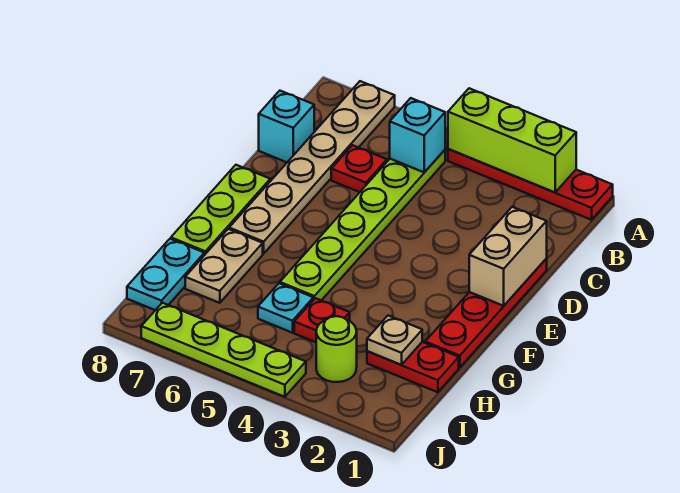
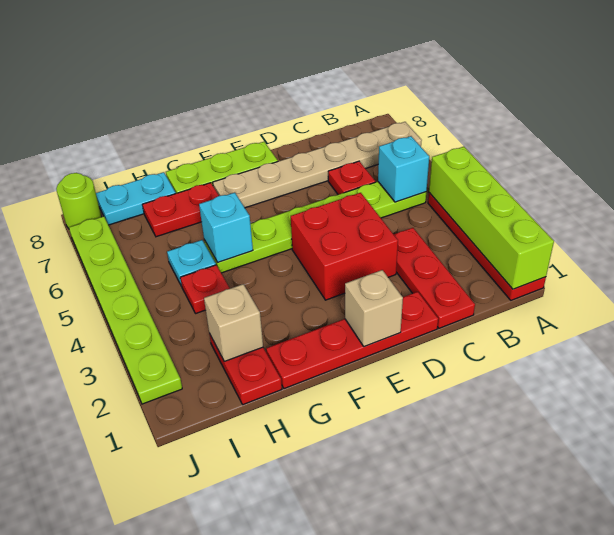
lime 1x3 brick [448,88,576,192] -> lime 1x4 brick [429,147,554,289]
none -> red 1x3 plate [394,228,475,328]
cyan 1x1 brick [259,91,314,162] -> cyan 1x1 brick moved to [199,193,253,262]
tan 1x2 brick [469,207,547,306] -> tan 1x1 brick [345,270,403,347]
none -> red 2x2 brick [291,193,398,300]
tan 1x2 plate [185,229,263,303] -> red 1x2 plate [142,183,219,237]
tan 1x1 plate [367,316,422,365] -> tan 1x1 brick [204,284,263,361]
lime 1x1 round brick [316,316,357,382] -> lime 1x1 round brick moved to [56,173,101,229]
lime 1x4 plate [141,303,306,397] -> lime 1x6 plate [69,216,182,404]

